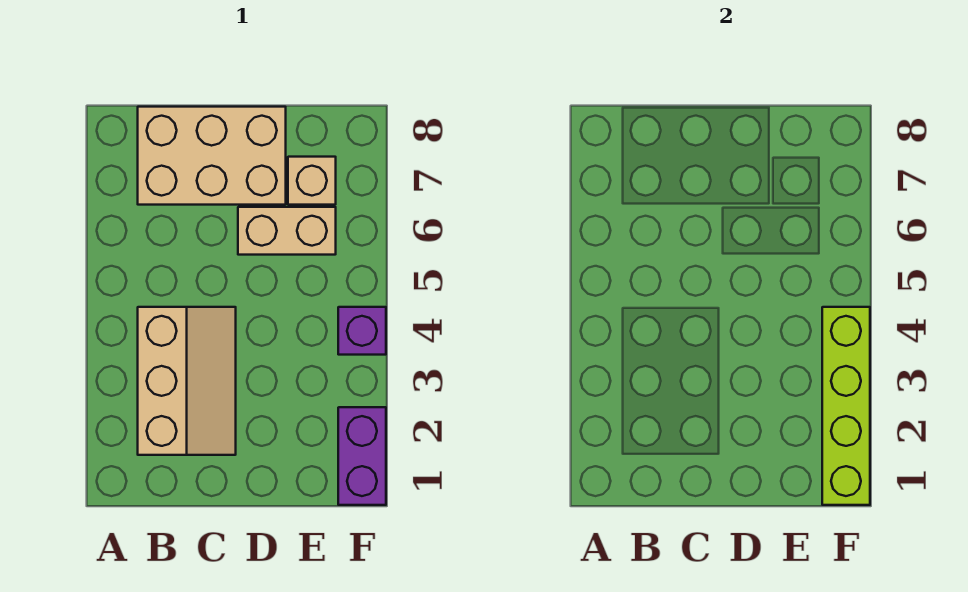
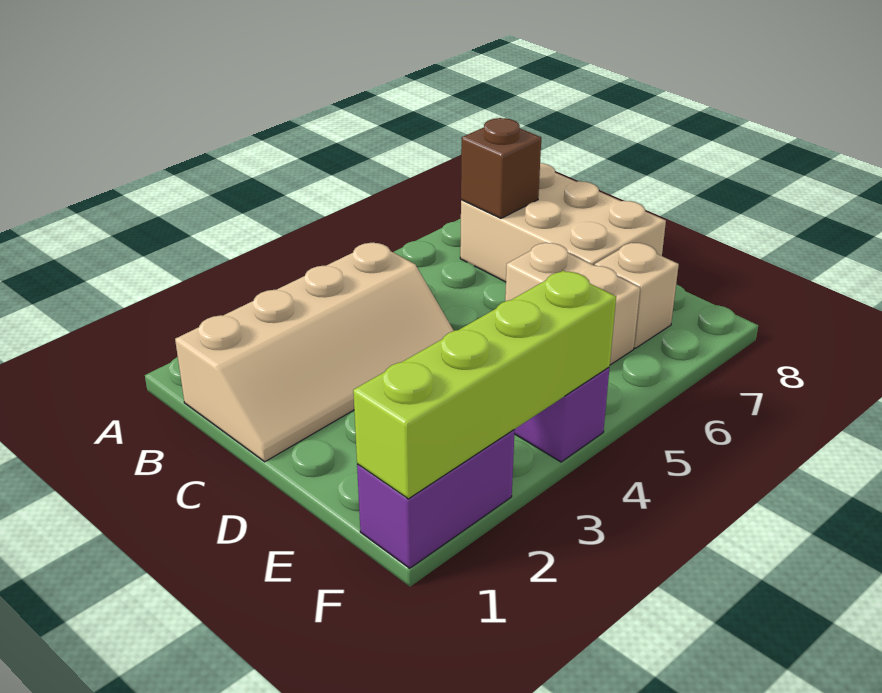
tan 2x3 slope [138,307,236,455] -> tan 2x4 slope [175,243,454,462]
none -> brown 1x1 brick [461,118,541,218]

